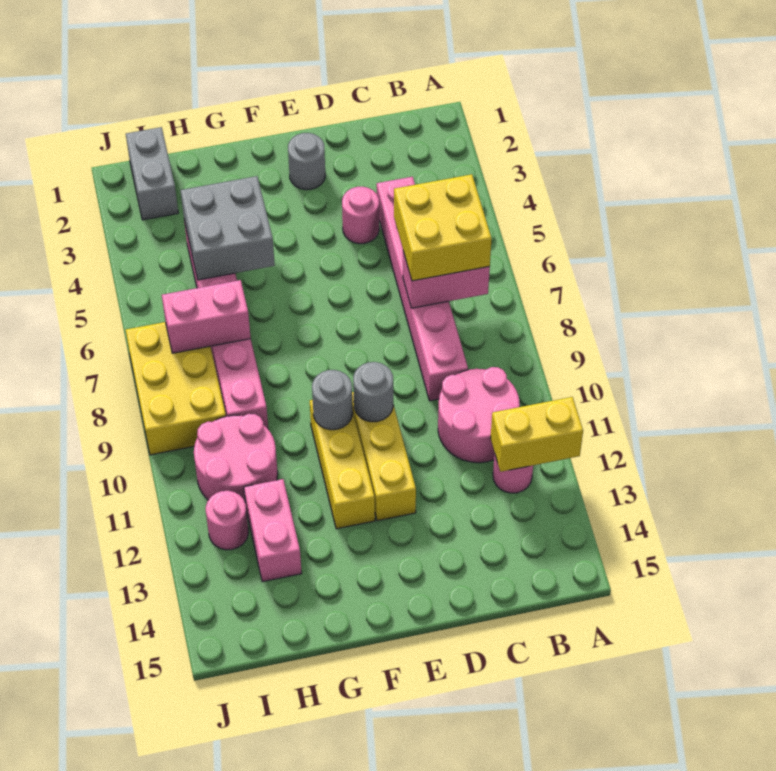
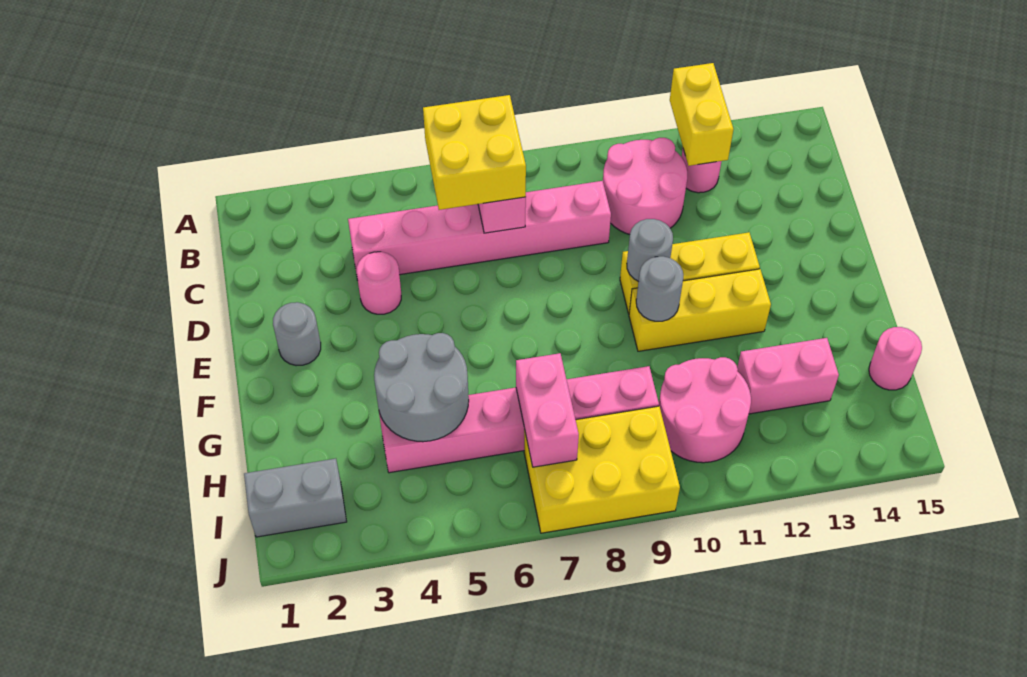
grey 2x2 brick [181,176,275,280] -> grey 2x2 round brick [374,333,469,442]
pink 1x1 round brick [206,491,248,550] -> pink 1x1 round brick moved to [869,327,922,390]

